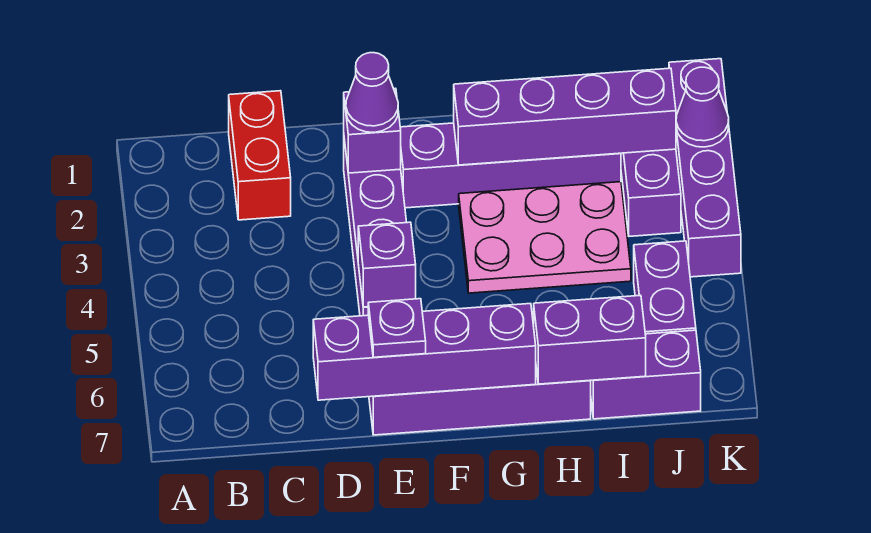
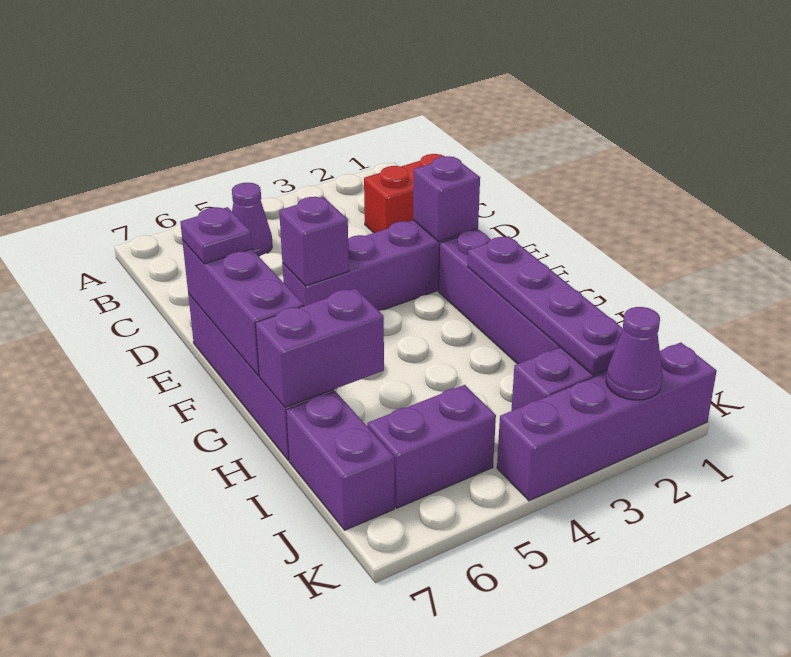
purple 1x4 brick [313,304,536,400] -> purple 1x3 brick [182,240,304,376]
purple 1x1 cone [346,53,398,132] -> purple 1x1 cone moved to [232,183,272,257]
purple 1x4 brick [454,68,676,165] -> purple 1x4 plate [468,236,623,375]
pink 2x3 plate [459,182,631,293] -> none
purple 1x2 brick [534,295,646,384] -> purple 1x2 brick turned to [256,288,384,407]

